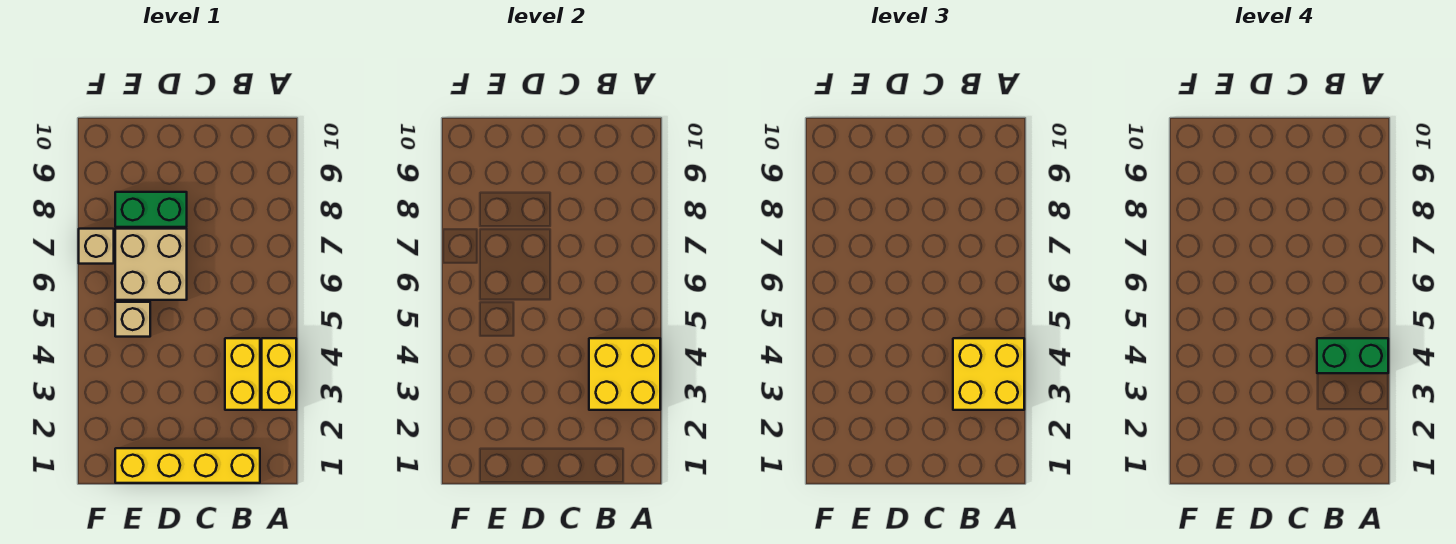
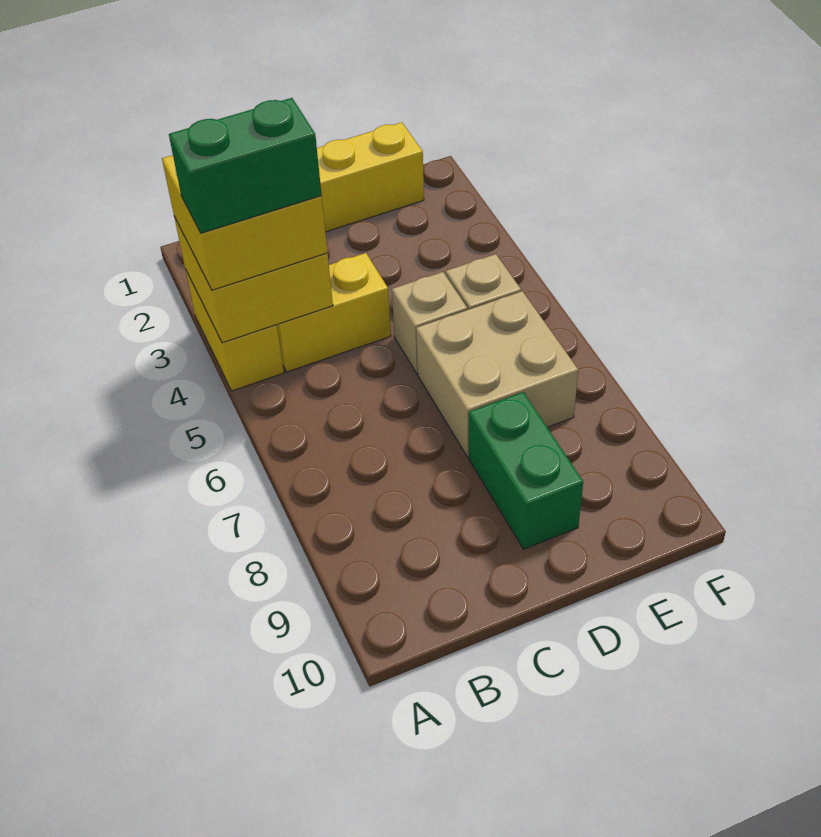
yellow 1x2 brick [225,338,260,410] -> yellow 1x2 brick turned to [277,253,391,372]
green 1x2 brick [115,192,187,227] -> green 1x2 brick turned to [469,392,583,549]
tan 1x1 brick [79,229,114,264] -> tan 1x1 brick moved to [392,272,467,374]

